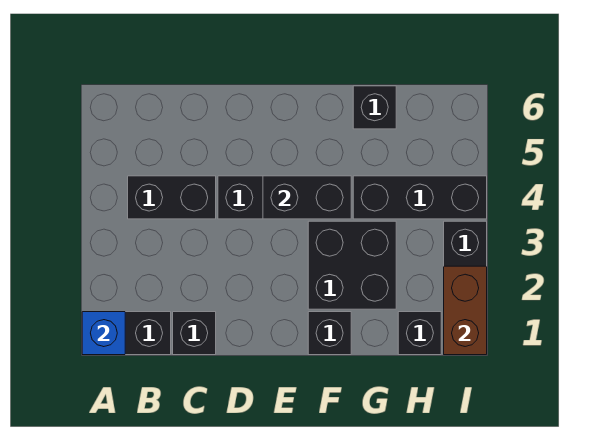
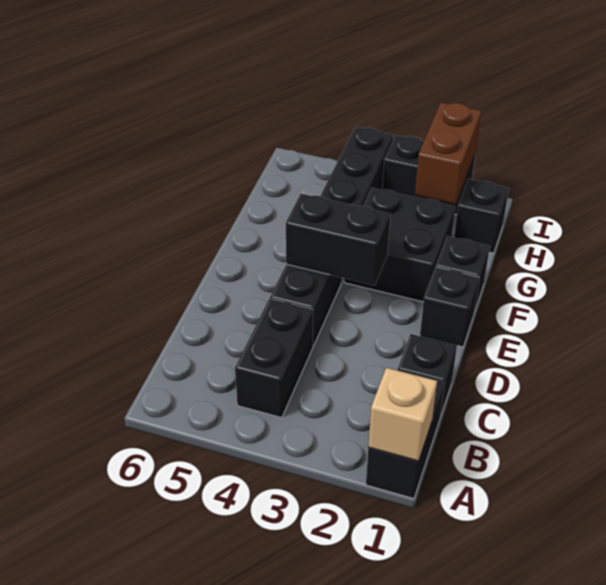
blue 1x1 brick [82,312,125,355] -> tan 1x1 brick [368,368,437,461]
black 1x2 brick [263,176,351,219] -> black 1x2 brick turned to [286,194,391,285]
black 1x1 brick [353,86,396,129] -> black 1x1 brick moved to [420,267,480,347]
brown 1x2 brick [444,266,487,355] -> brown 1x2 brick turned to [415,103,481,204]

